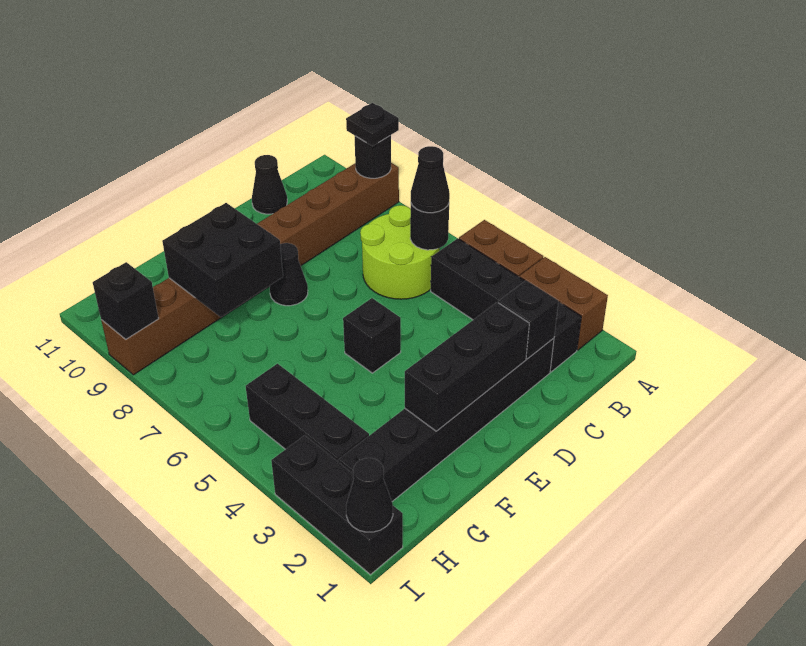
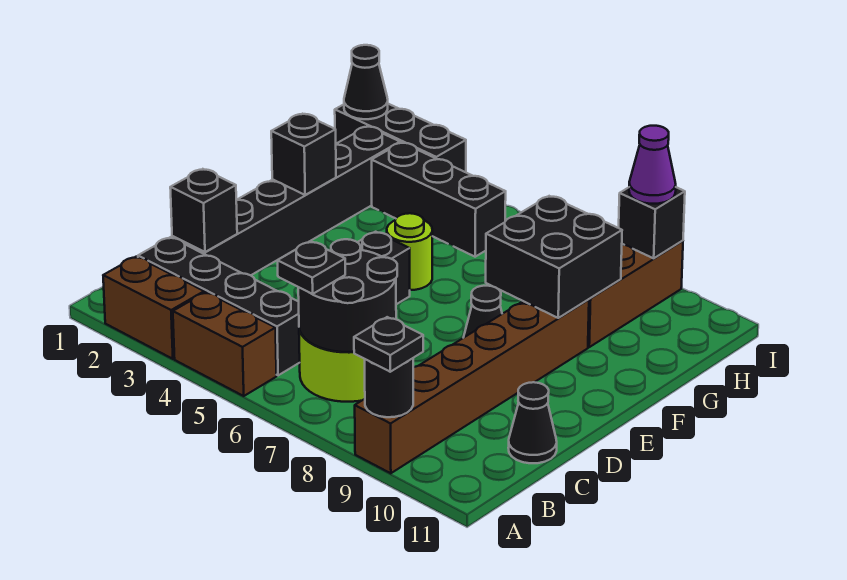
black 1x1 round brick [410,204,449,250] -> black 2x2 round brick [298,239,397,352]
black 1x1 cone [411,146,450,213] -> black 1x1 plate [278,241,345,294]
black 1x3 brick [405,302,529,431] -> black 1x1 brick [271,114,336,195]
none -> lime 1x1 round brick [387,213,432,290]
none -> purple 1x1 cone [629,126,676,204]

